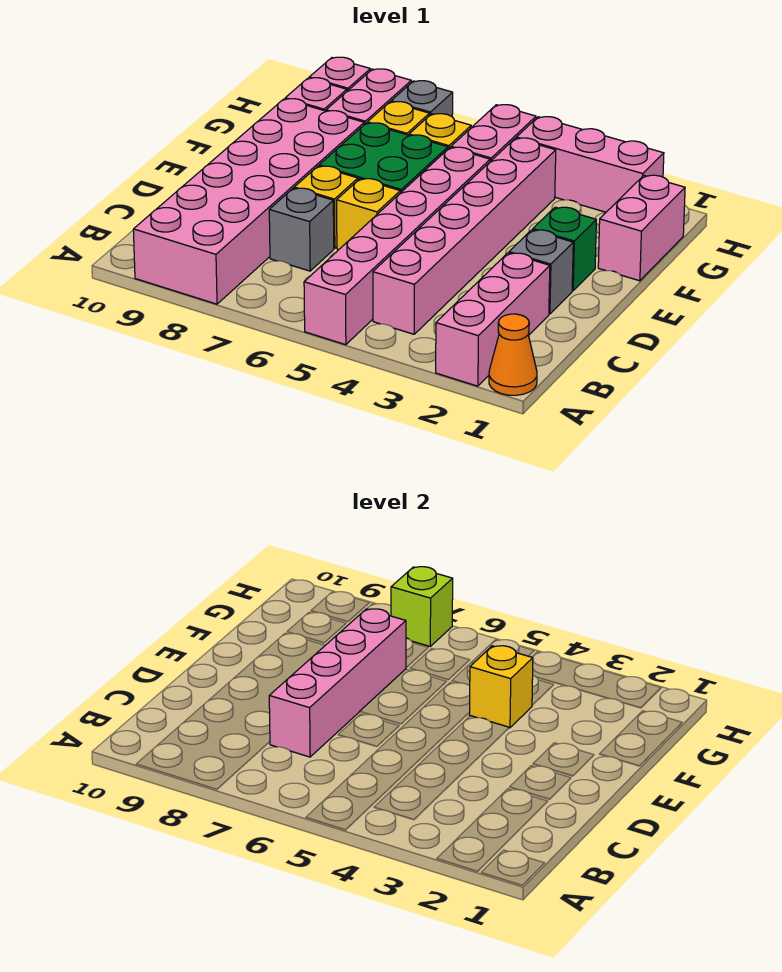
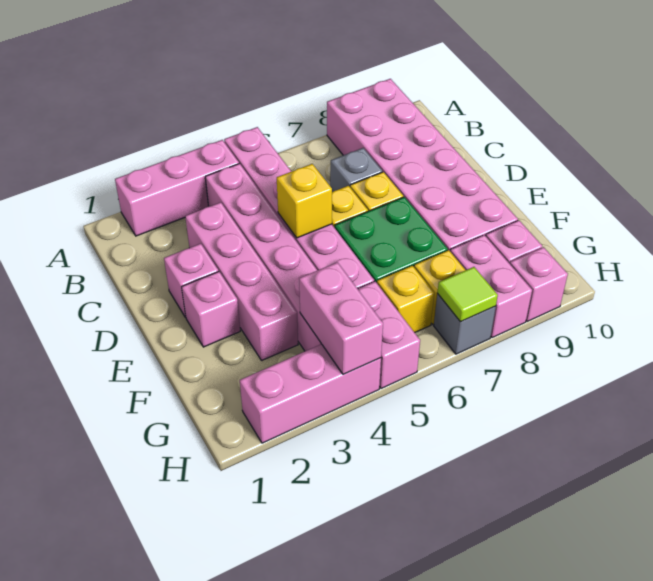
orange 1x1 cone [489,314,537,395] -> none
pink 1x3 brick [436,253,550,386] -> pink 1x3 brick turned to [115,140,239,236]
pink 1x4 brick [269,609,406,757] -> pink 1x4 brick moved to [185,202,298,361]
grey 1x1 brick [509,230,573,314] -> pink 1x1 brick [164,244,219,318]
green 1x1 brick [533,207,596,291] -> pink 1x1 brick [182,272,240,347]
pink 1x2 brick [598,175,685,281] -> pink 1x2 brick moved to [299,262,383,374]
yellow 1x1 brick [469,646,533,728] -> yellow 1x1 brick moved to [277,164,332,238]
lime 1x1 brick [391,567,453,646] -> lime 1x1 tile [437,267,498,322]

